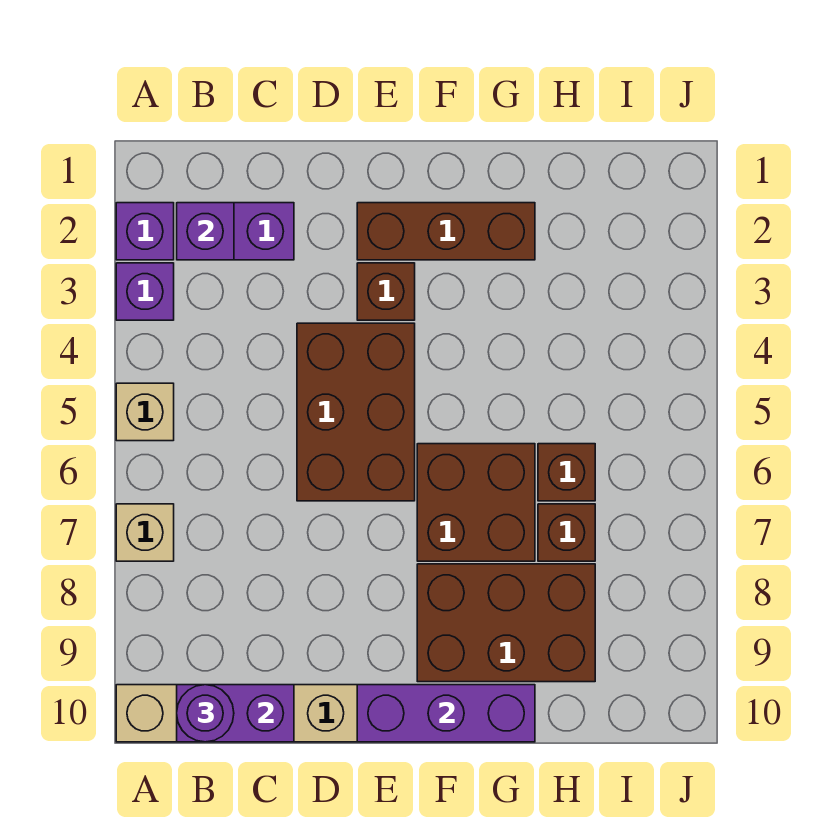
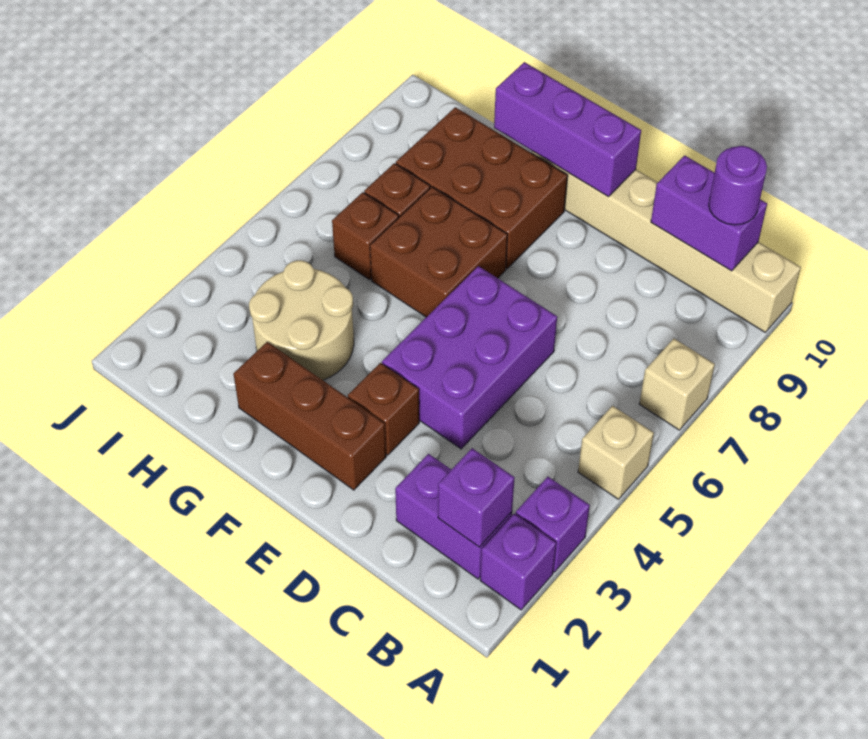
brown 2x3 brick [297,323,415,501] -> purple 2x3 brick [382,266,557,449]
none -> tan 2x2 round brick [249,260,354,380]

